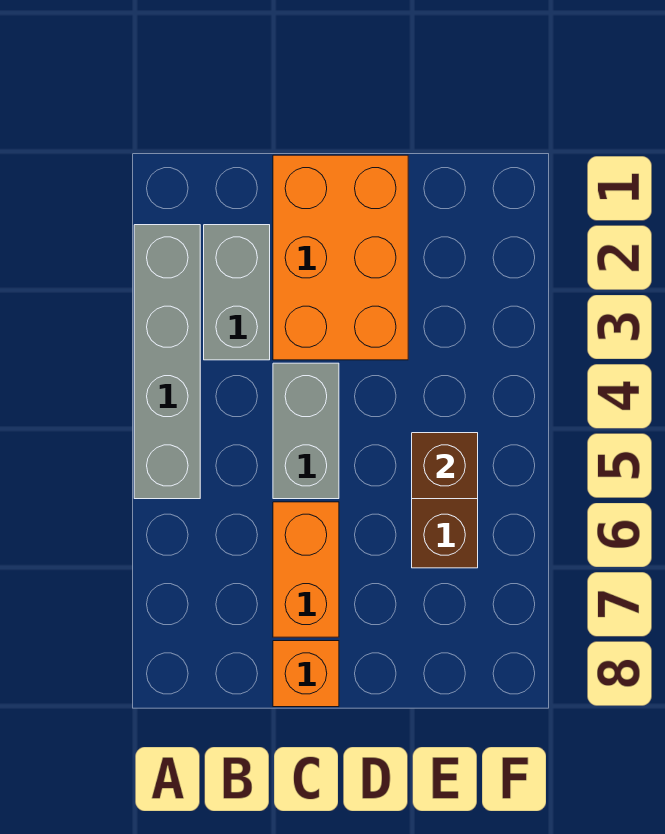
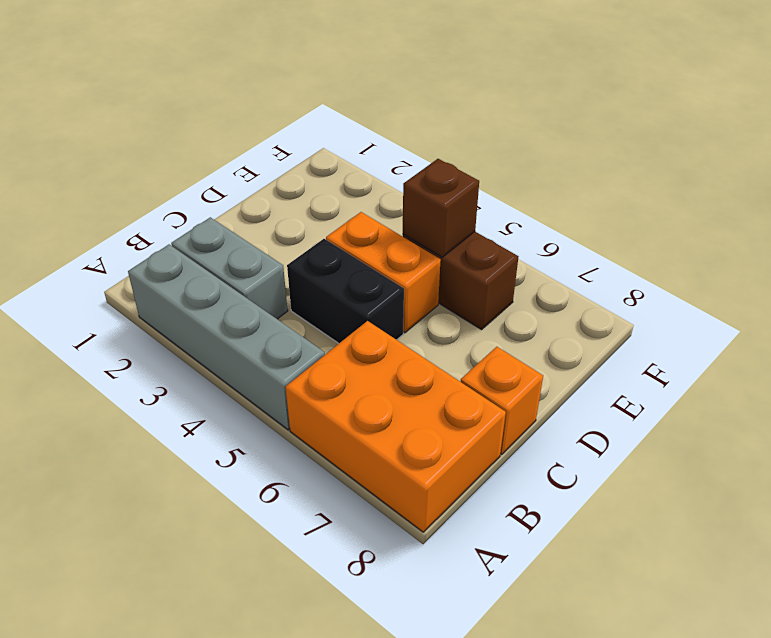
orange 2x3 brick [273,155,408,360] -> orange 2x3 brick moved to [286,321,506,532]
grey 1x2 brick [273,363,339,499] -> black 1x2 brick [287,239,404,343]
orange 1x2 brick [273,502,339,637] -> orange 1x2 brick moved to [326,212,441,333]

